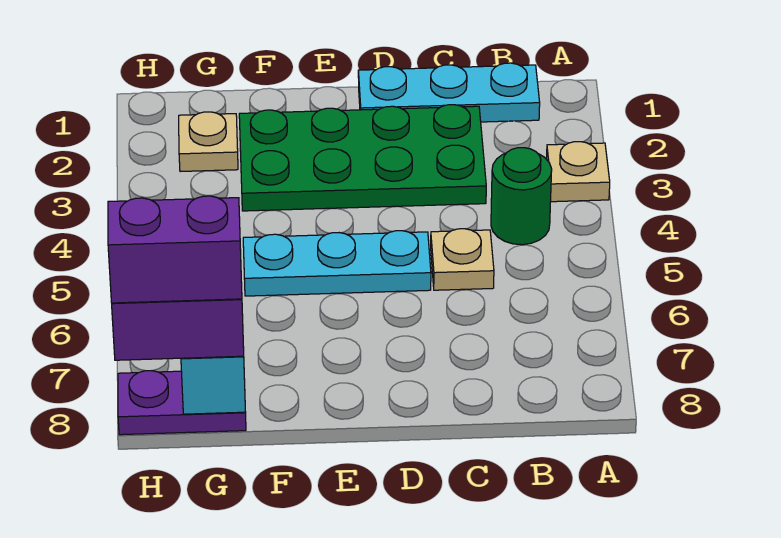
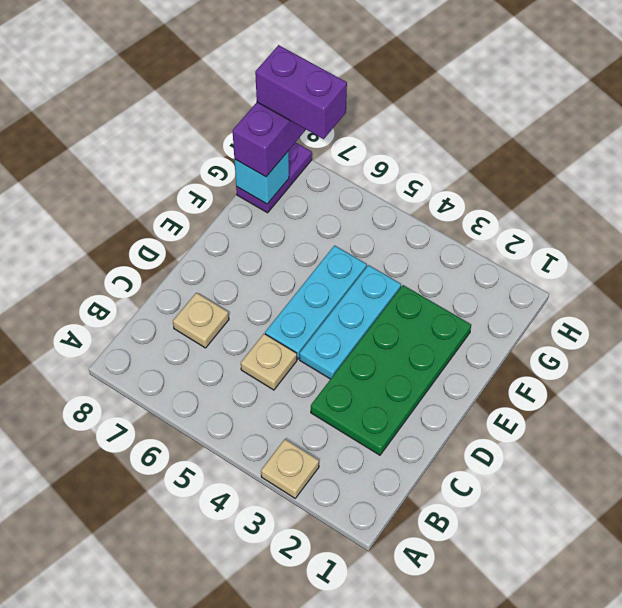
cyan 1x3 plate [358,63,540,122] -> cyan 1x3 plate moved to [300,265,401,379]
green 1x1 round brick [491,148,552,245] -> none
tan 1x1 plate [179,112,238,172] -> tan 1x1 plate moved to [173,293,229,348]
purple 1x2 brick [108,196,242,303] -> purple 1x2 brick turned to [255,45,347,139]

